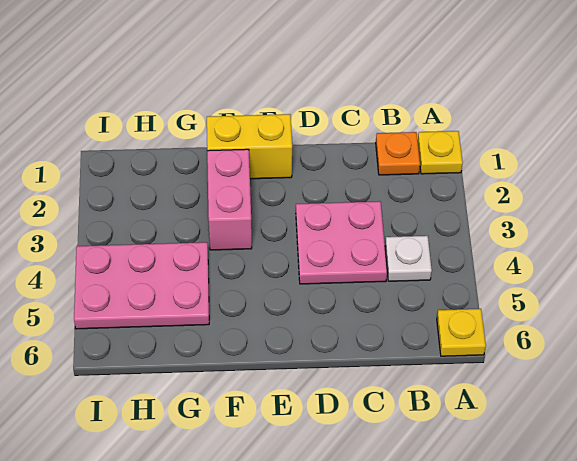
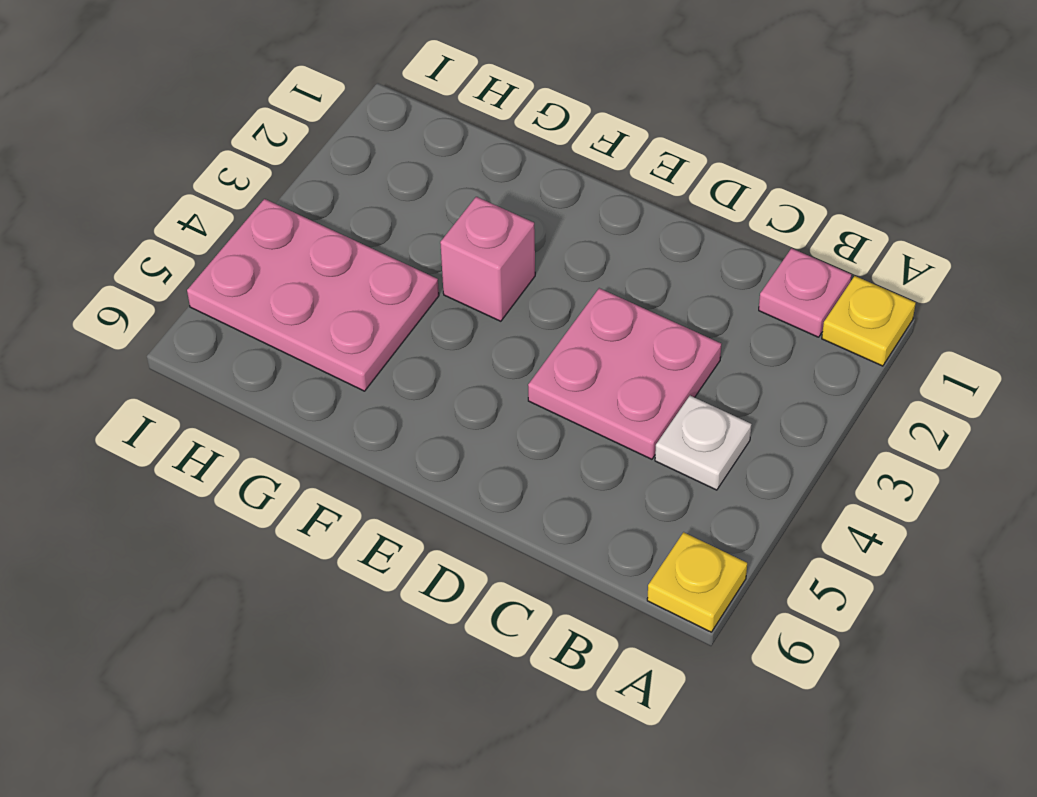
orange 1x1 plate [376,132,420,175] -> pink 1x1 plate [759,248,851,337]
yellow 1x2 brick [207,114,292,179] -> none
pink 1x2 brick [207,149,252,250] -> pink 1x1 brick [440,197,535,321]

